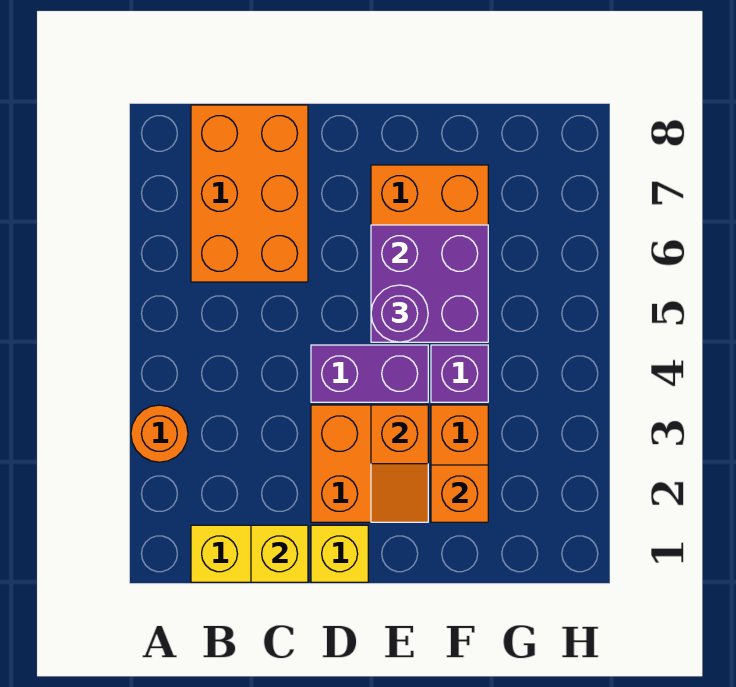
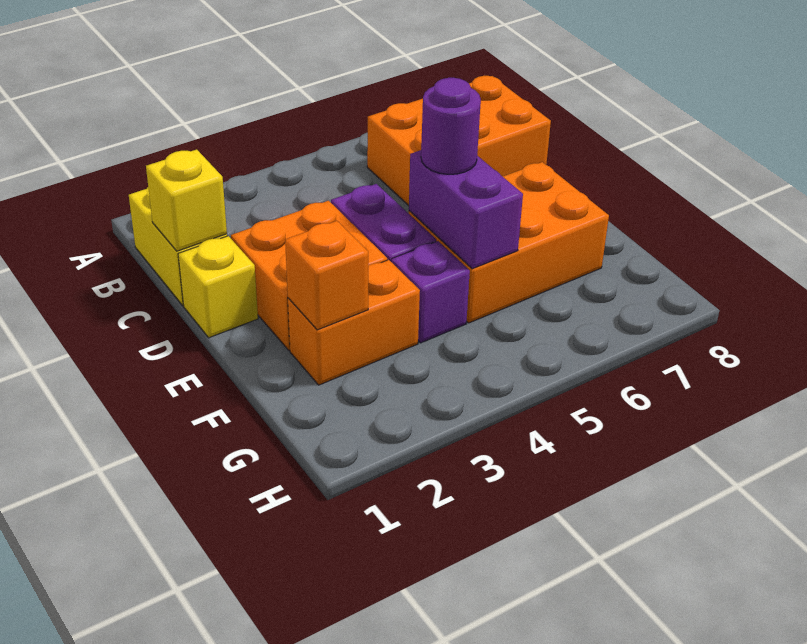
orange 1x1 round brick [131,405,188,462] -> none
orange 1x2 slope [371,405,428,522] -> none
purple 2x2 brick [371,225,488,342] -> purple 1x2 brick [409,150,523,269]

